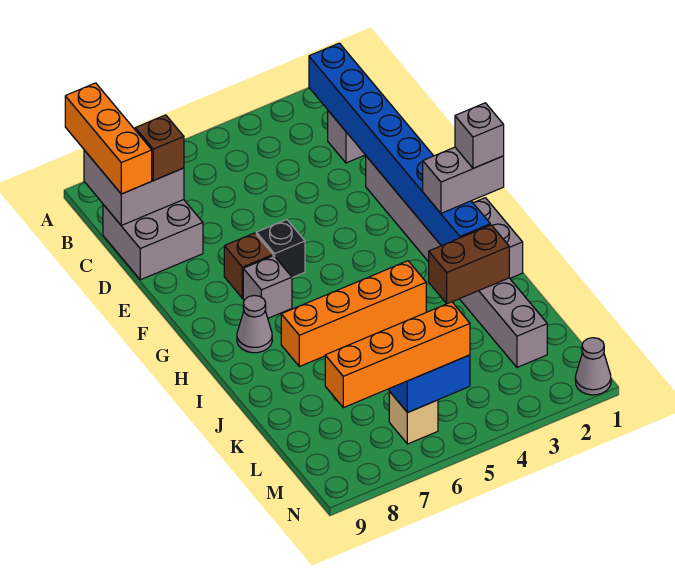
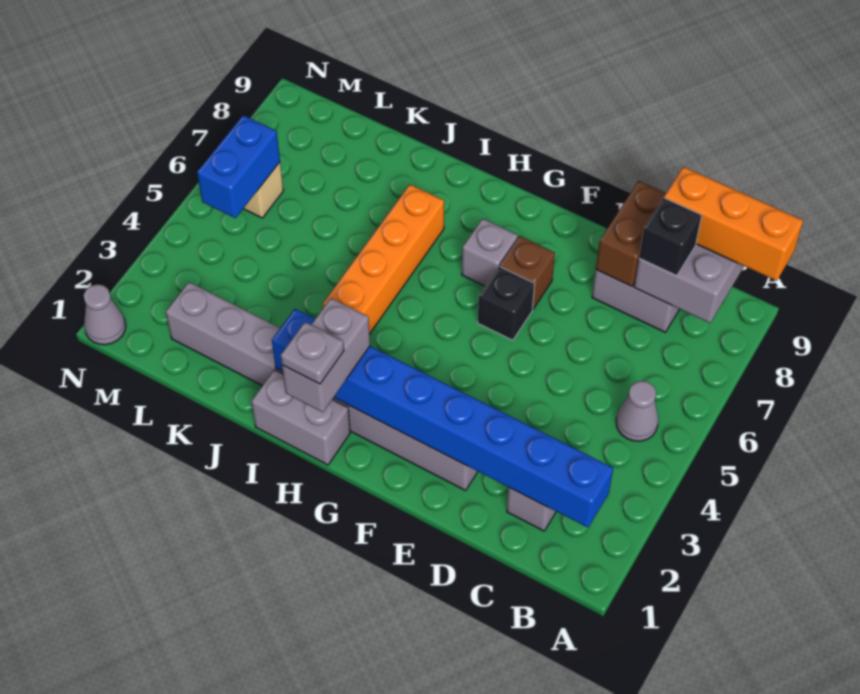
brown 1x1 brick [135,115,184,180] -> black 1x1 brick [639,198,702,276]
grey 1x1 brick [455,103,504,168] -> grey 1x1 plate [281,322,344,384]
grey 1x1 cone [237,295,272,353] -> grey 1x1 cone moved to [616,381,658,441]
brown 1x2 brick [429,225,509,304] -> brown 1x2 brick moved to [596,181,666,286]
orange 1x4 brick [325,302,470,408] -> none

